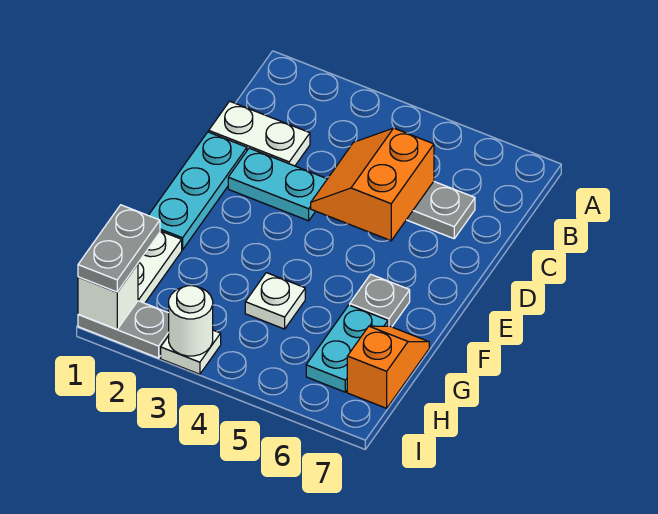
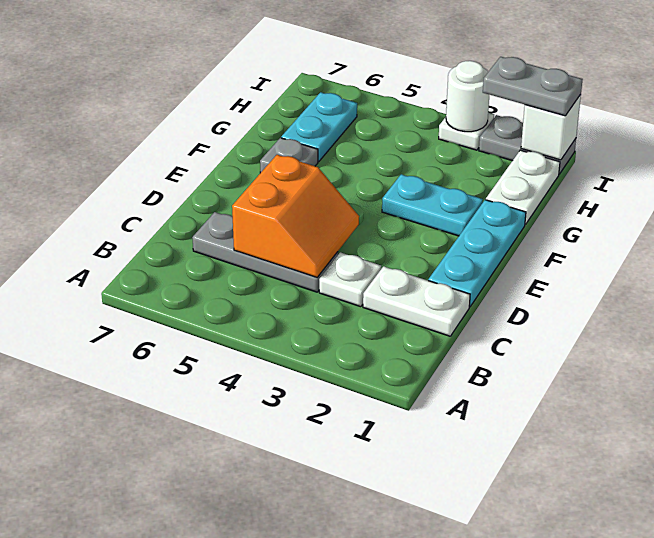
cyan 1x2 plate [228,148,327,221] -> cyan 1x2 plate moved to [382,174,483,236]
white 1x1 plate [245,273,305,329] -> white 1x1 plate moved to [319,252,381,307]
orange 1x2 slope [347,326,429,408] -> none
grey 1x2 plate [78,205,160,292] -> grey 1x2 plate turned to [483,57,583,116]

